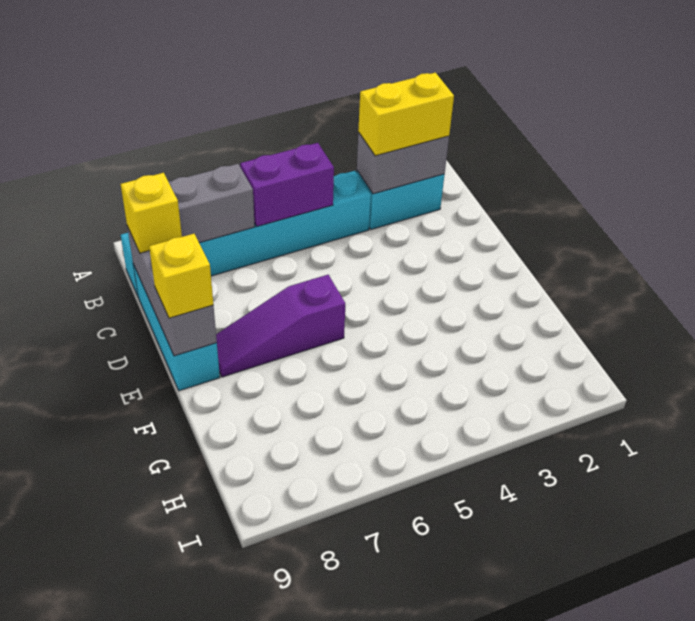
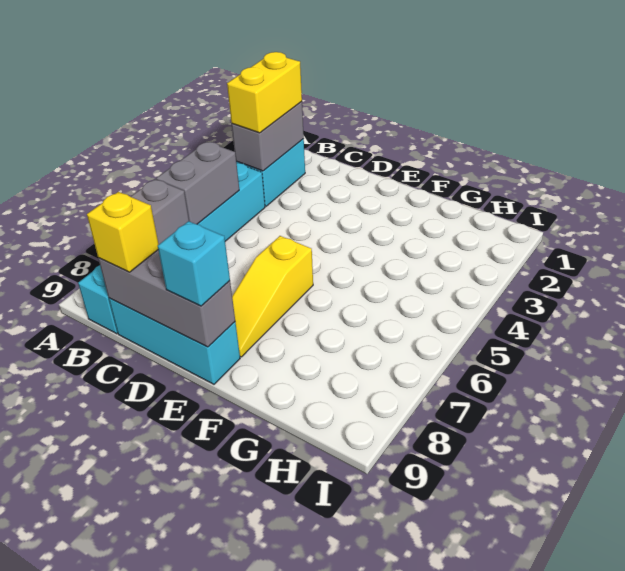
purple 1x2 brick [240,143,334,226] -> grey 1x2 brick [156,142,239,224]
purple 1x3 slope [216,275,345,377] -> yellow 1x3 slope [232,236,313,357]
yellow 1x1 brick [149,234,213,318] -> cyan 1x1 brick [158,221,230,306]

